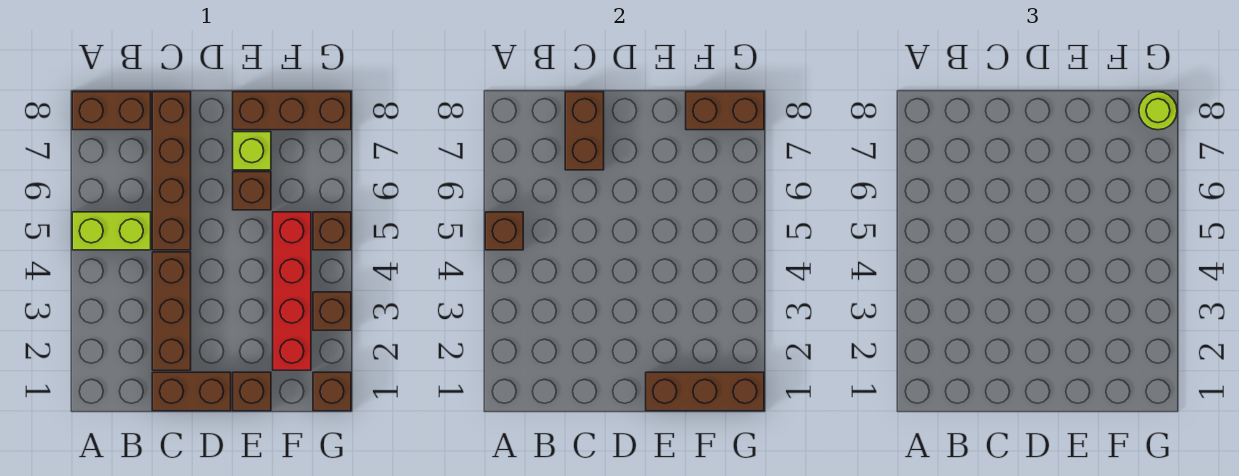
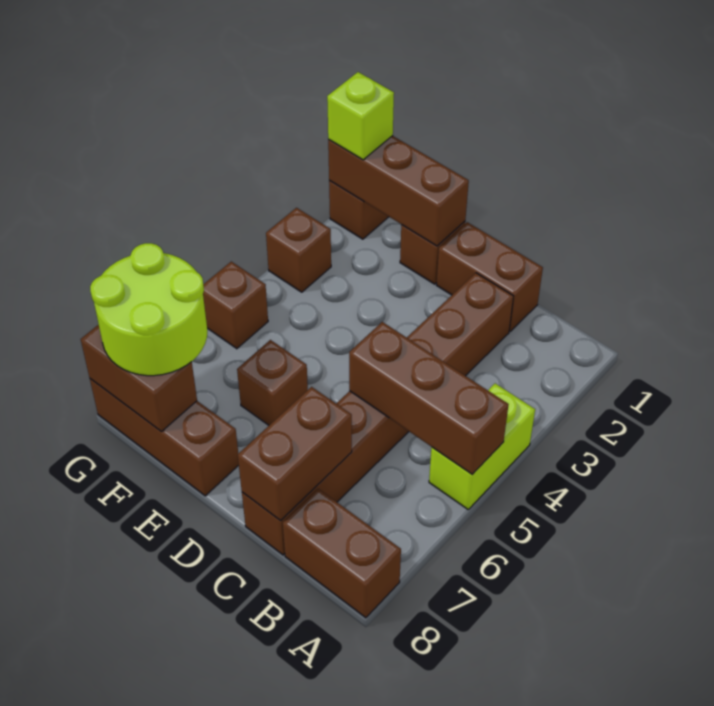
lime 1x2 brick [72,212,151,250] -> lime 1x2 brick turned to [429,383,535,509]
brown 1x1 brick [485,212,523,250] -> brown 1x3 brick [349,322,509,474]
lime 1x1 brick [233,132,271,170] -> lime 1x1 brick moved to [327,72,394,160]
red 1x4 brick [273,212,311,370] -> none
lime 1x1 round brick [1139,92,1177,130] -> lime 2x2 round brick [90,243,208,376]

